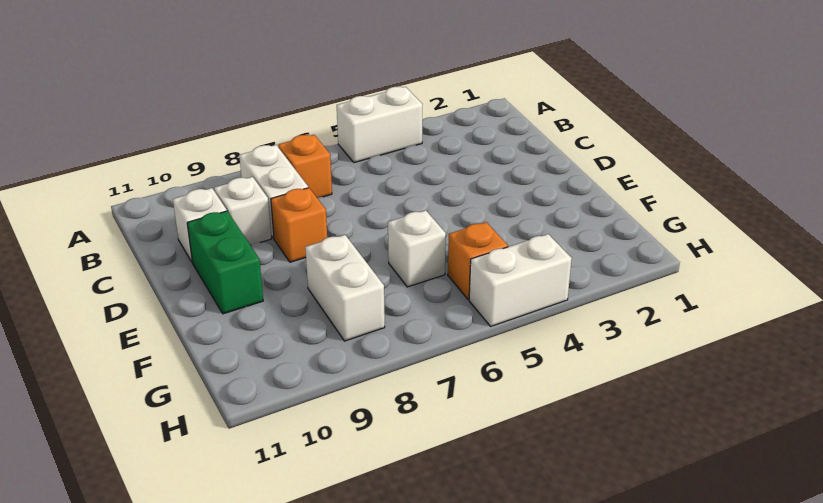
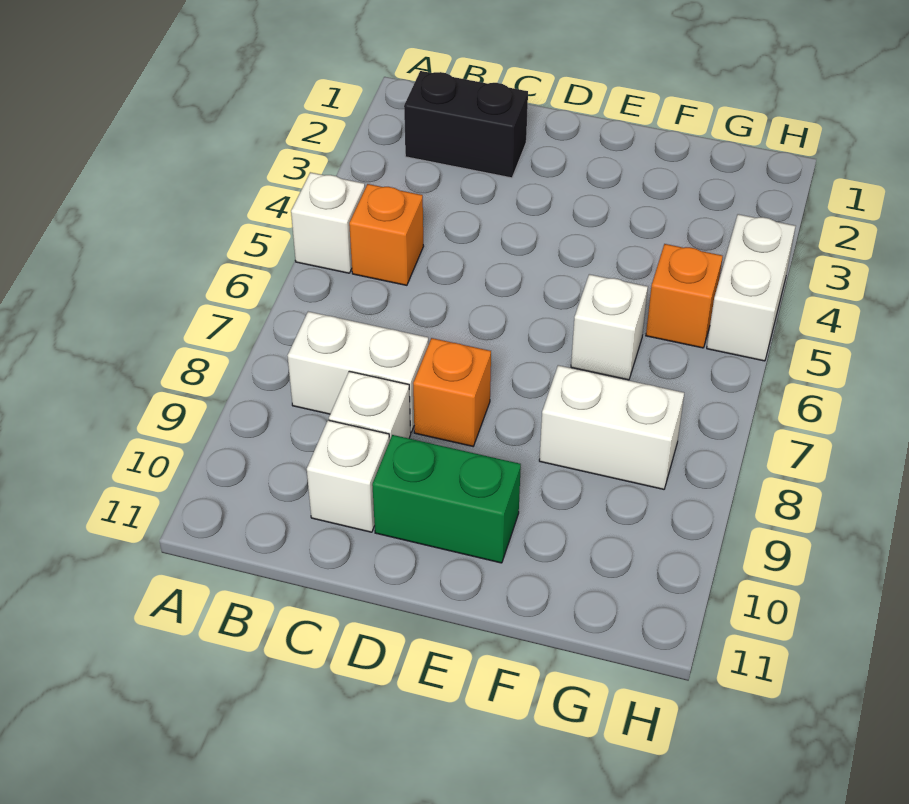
white 1x2 brick [337,87,423,163] -> white 1x1 brick [291,172,365,273]
none -> black 1x2 brick [404,71,528,178]
orange 1x1 brick [278,135,332,198] -> orange 1x1 brick moved to [349,184,424,285]

